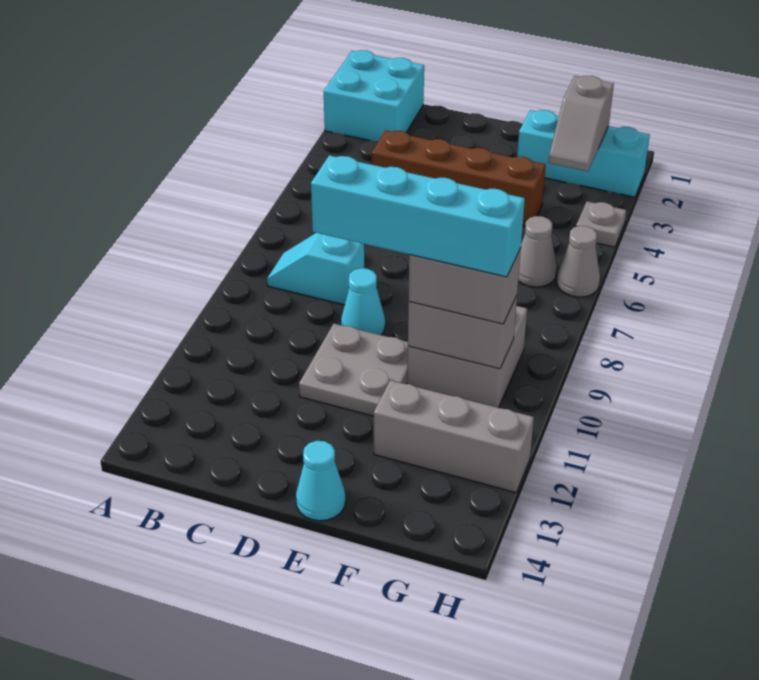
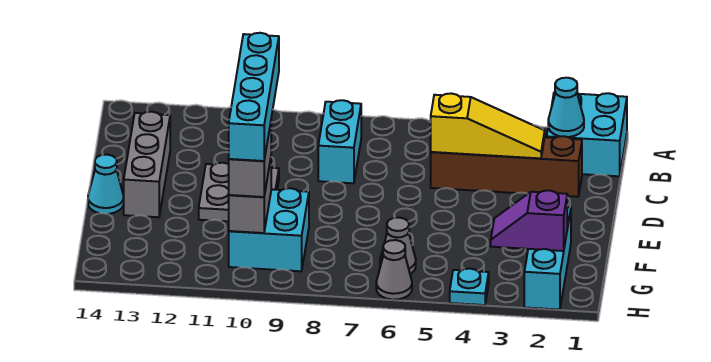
cyan 1x2 slope [267,233,364,305] -> cyan 1x2 brick [318,100,361,183]
none -> yellow 1x3 slope [431,93,545,158]
brown 1x4 brick [372,130,546,227] -> brown 1x4 brick turned to [431,136,582,197]
cyan 1x1 cone [341,268,385,335] -> cyan 1x1 cone moved to [548,78,584,137]
grey 2x2 brick [407,306,527,408] -> cyan 2x2 brick [229,188,309,271]
grey 1x3 brick [374,380,534,492] -> grey 1x3 brick moved to [124,112,170,217]
grey 1x2 slope [548,76,614,171] -> purple 1x2 slope [491,190,567,251]
grey 1x1 plate [576,201,626,247] -> cyan 1x1 plate [450,269,489,305]

